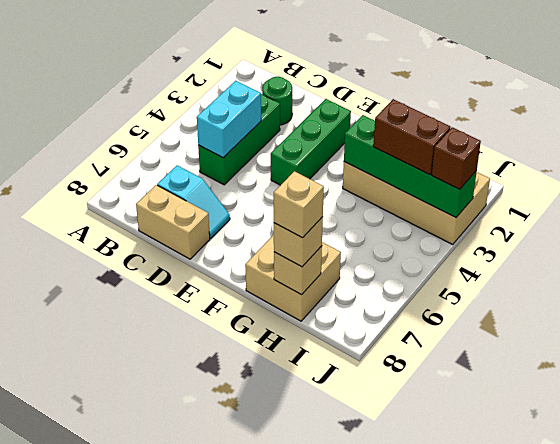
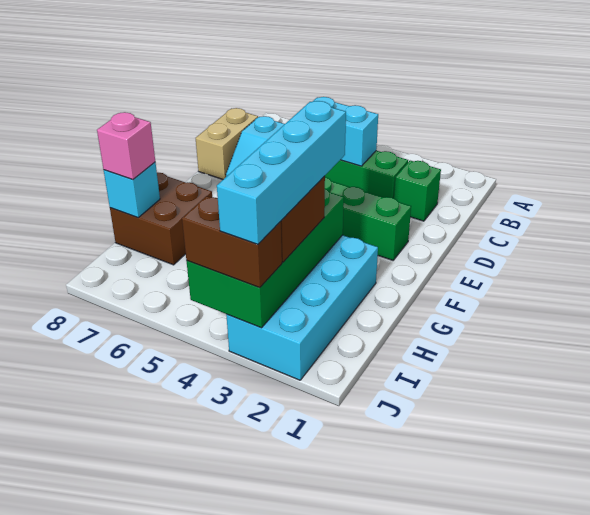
green 1x1 round brick [262,77,292,125] -> green 1x1 brick [394,161,441,221]
tan 2x4 brick [343,162,490,245] -> cyan 2x4 brick [226,235,378,380]
green 1x4 brick [344,115,477,217] -> green 2x4 brick [187,189,344,328]
none -> cyan 1x4 brick [217,101,346,245]
tan 2x2 brick [245,235,341,321] -> brown 2x2 brick [110,172,212,265]
tan 1x1 brick [274,246,322,295] -> cyan 1x1 brick [104,162,160,218]
tan 1x1 brick [274,217,323,267] -> pink 1x1 brick [97,112,155,180]
tan 1x1 brick [274,171,324,238] -> none
brown 1x1 brick [432,127,481,189] -> brown 1x2 brick [182,196,282,288]

